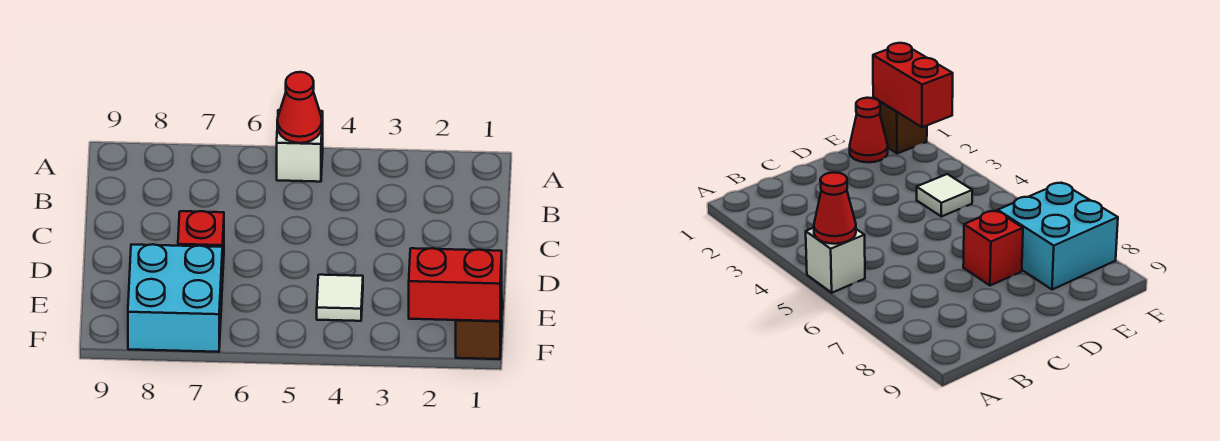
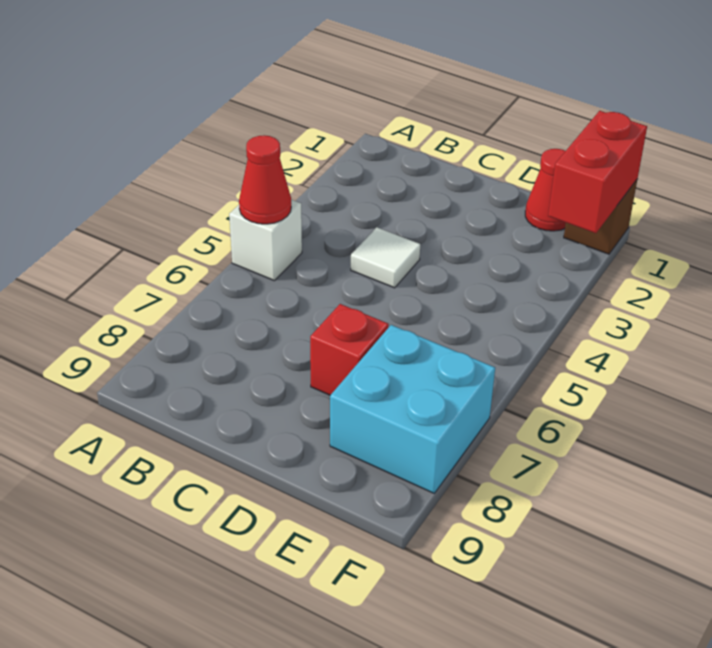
white 1x1 tile [317,275,363,321] -> white 1x1 tile moved to [351,227,420,288]

